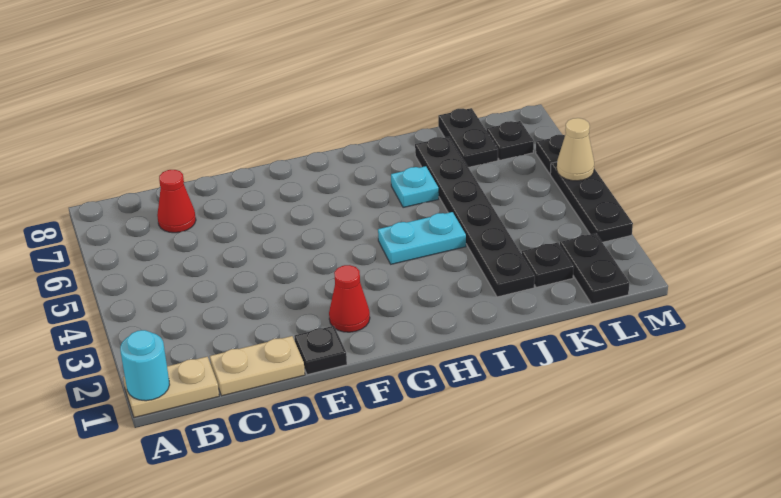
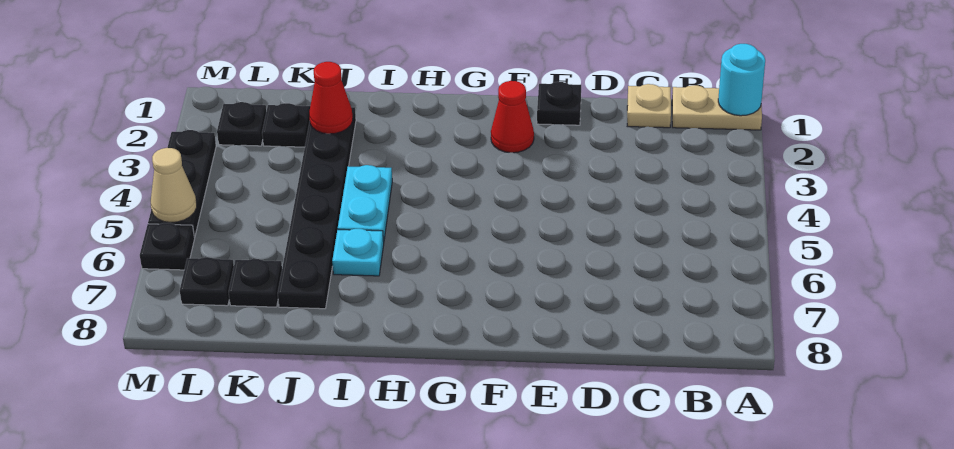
tan 1x2 plate [210,336,305,396] -> tan 1x1 plate [627,84,671,128]
red 1x1 cone [157,170,196,233] -> red 1x1 cone moved to [309,62,353,134]
cyan 1x2 plate [378,212,466,264] -> cyan 1x2 plate turned to [338,165,392,241]
black 1x2 plate [438,108,498,167] -> black 1x1 plate [229,259,282,307]
black 1x2 plate [560,233,629,304] -> black 1x1 plate [217,102,266,146]

